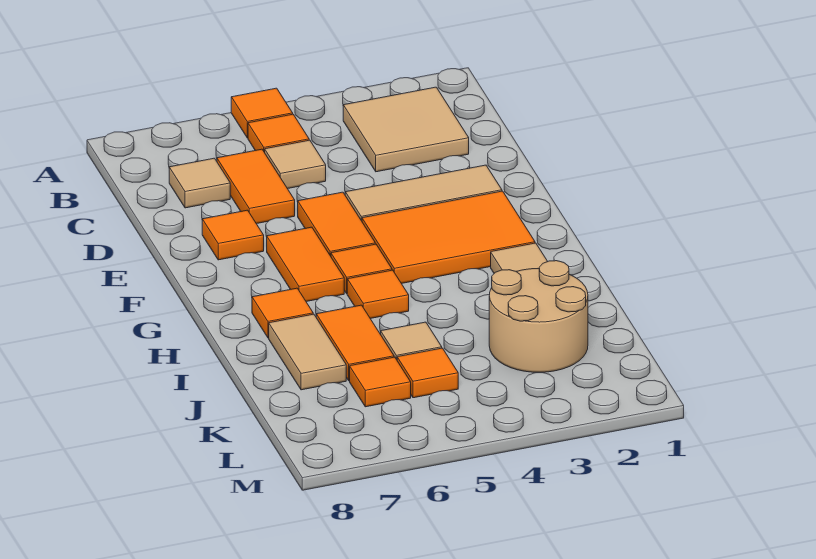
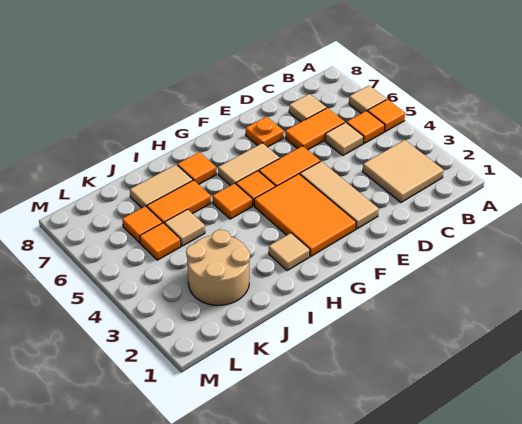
none -> tan 1x1 tile [349,86,386,114]
orange 1x1 tile [202,210,264,260] -> orange 1x1 plate [246,117,284,147]
orange 1x2 tile [267,227,344,302] -> tan 1x2 tile [218,143,280,186]

